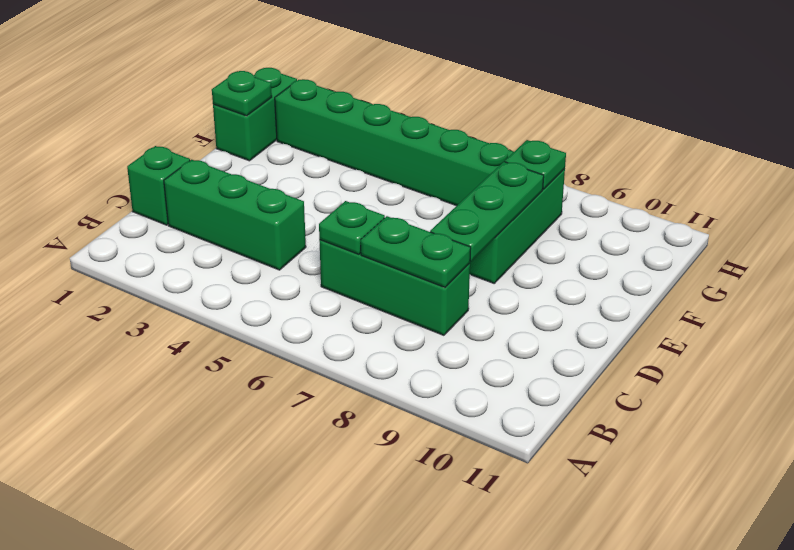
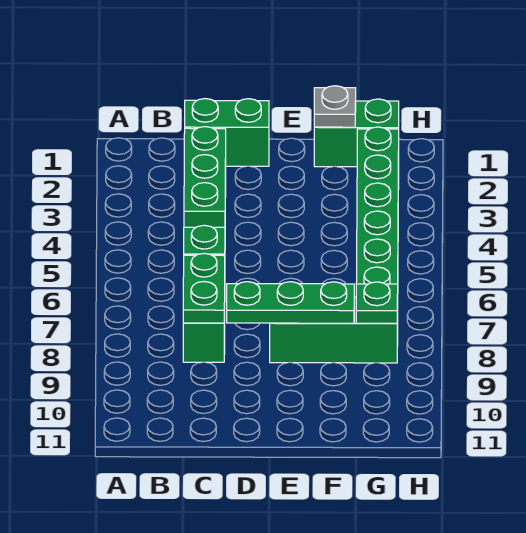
green 1x1 brick [127,146,190,225] -> green 1x2 brick [185,99,269,166]
green 1x1 plate [212,71,272,116] -> grey 1x1 plate [314,86,356,127]

